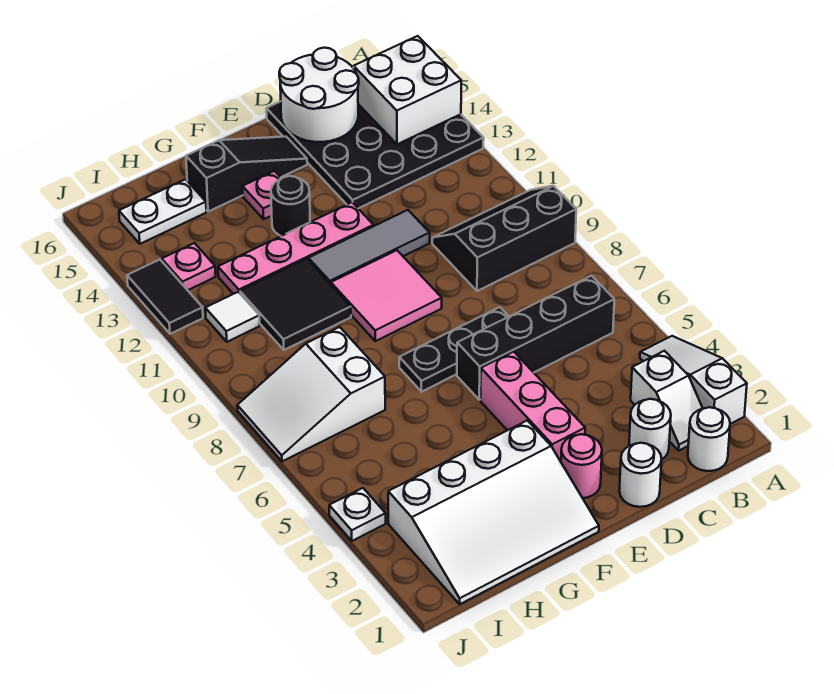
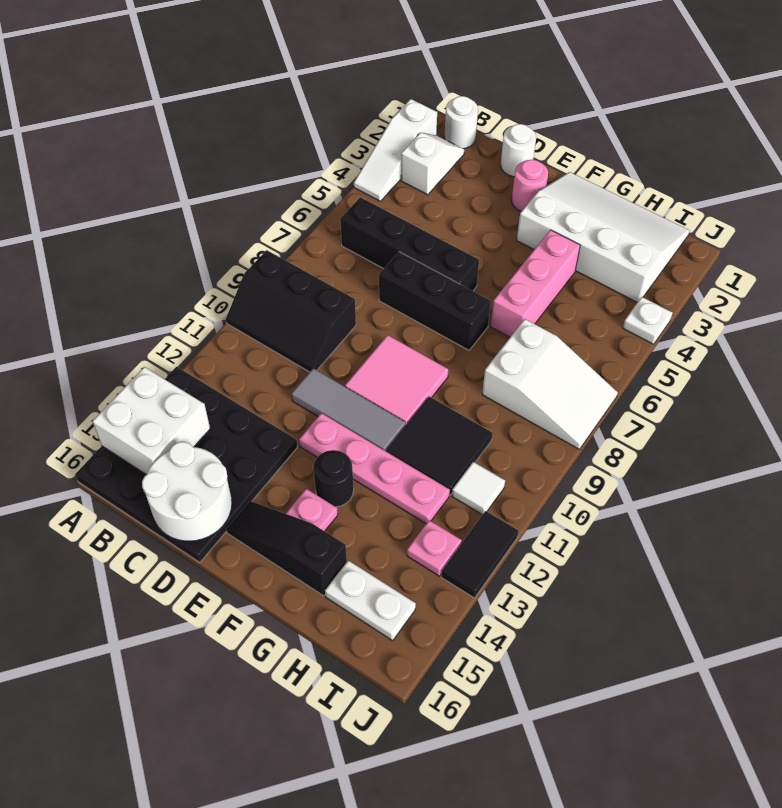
white 1x1 round brick [629,399,671,459] -> none
black 1x3 plate [399,307,509,392] -> black 1x3 brick [379,252,491,350]
pink 1x3 brick [480,352,585,461] -> pink 1x3 brick moved to [490,230,580,337]

